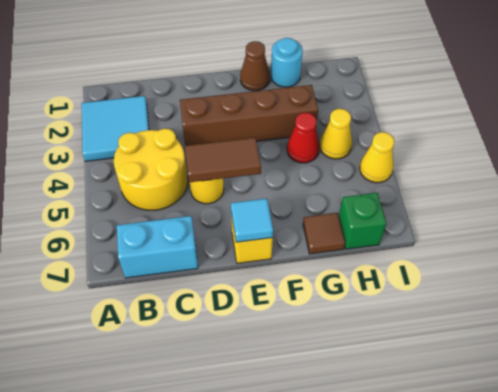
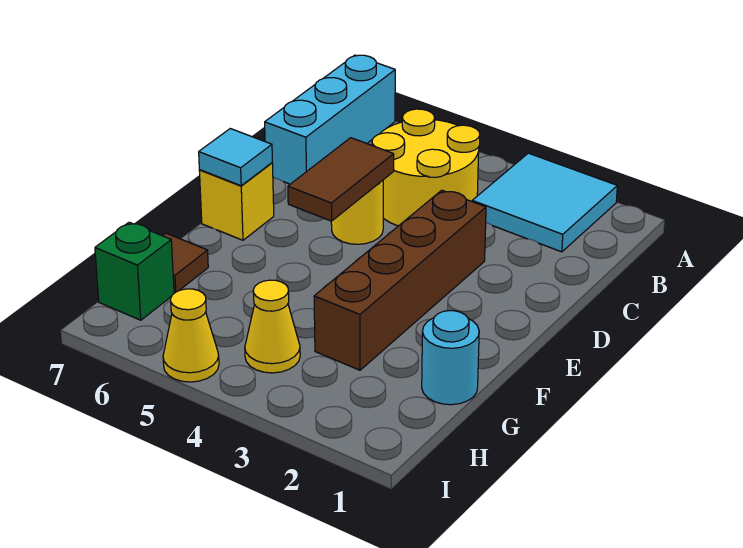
cyan 1x2 brick [117,216,198,278] -> cyan 1x3 brick [265,55,395,184]
brown 1x1 cone [240,41,270,91] -> none
red 1x1 cone [287,113,319,163] -> none

